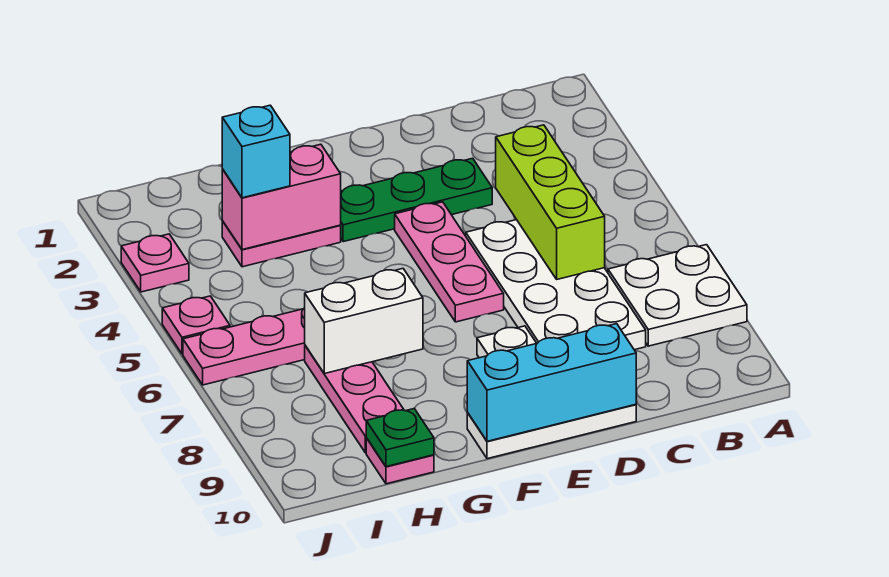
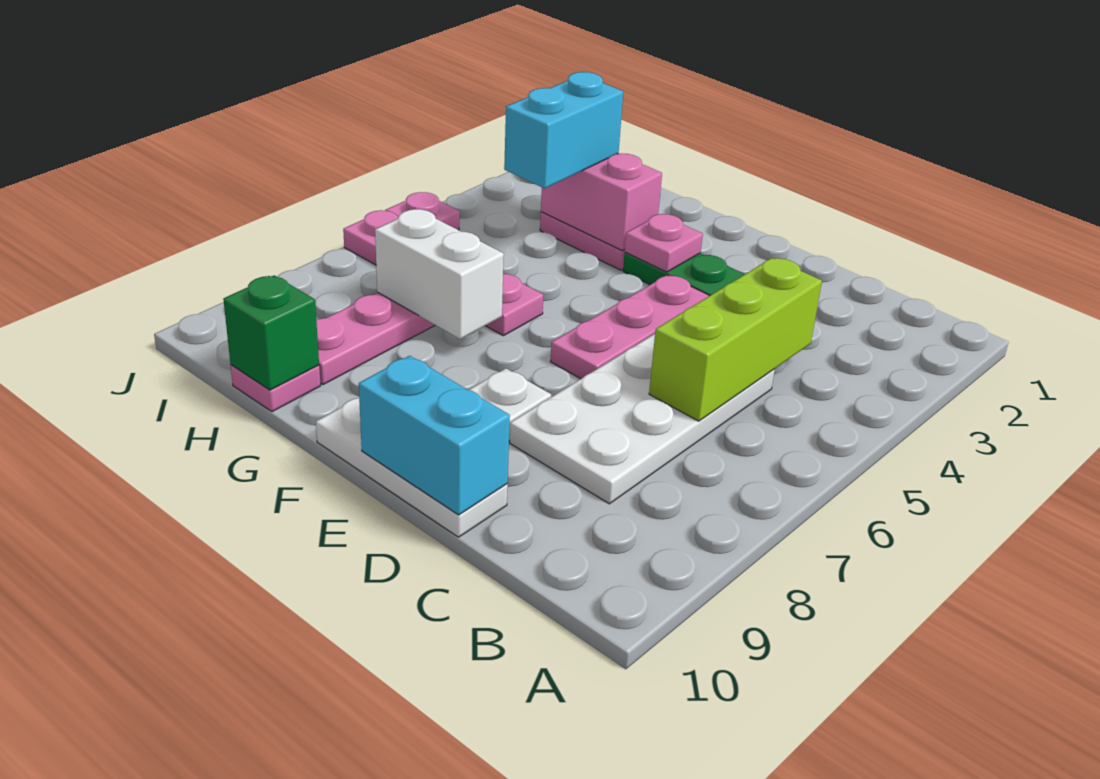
white 2x2 plate [608,245,747,346] -> none
cyan 1x3 brick [467,324,636,441] -> cyan 1x2 brick [359,356,510,515]
cyan 1x1 brick [222,105,290,198] -> cyan 1x2 brick [504,72,623,188]
green 1x1 plate [366,408,434,467] -> green 1x1 brick [223,275,319,390]
pink 1x1 plate [121,234,189,292] -> pink 1x1 plate moved to [625,214,703,272]

